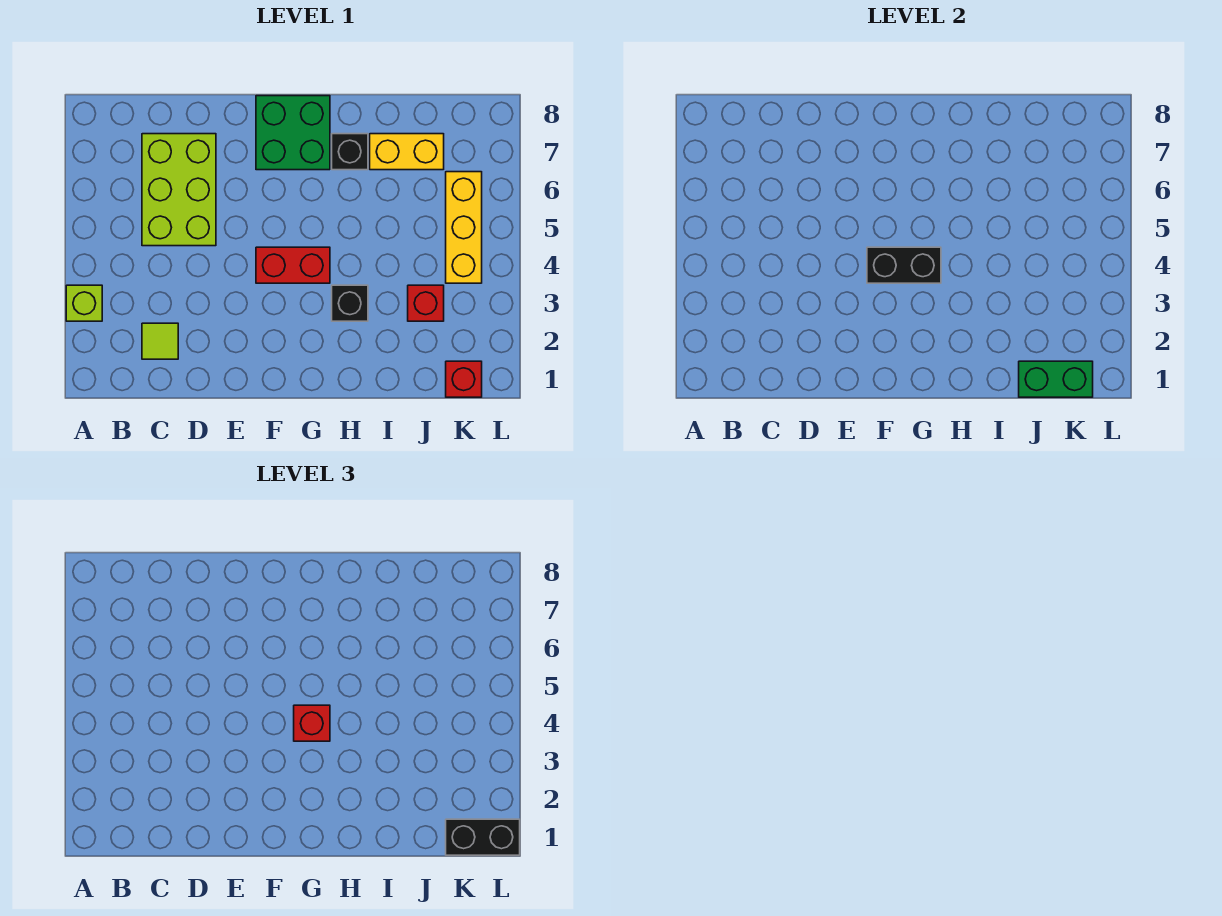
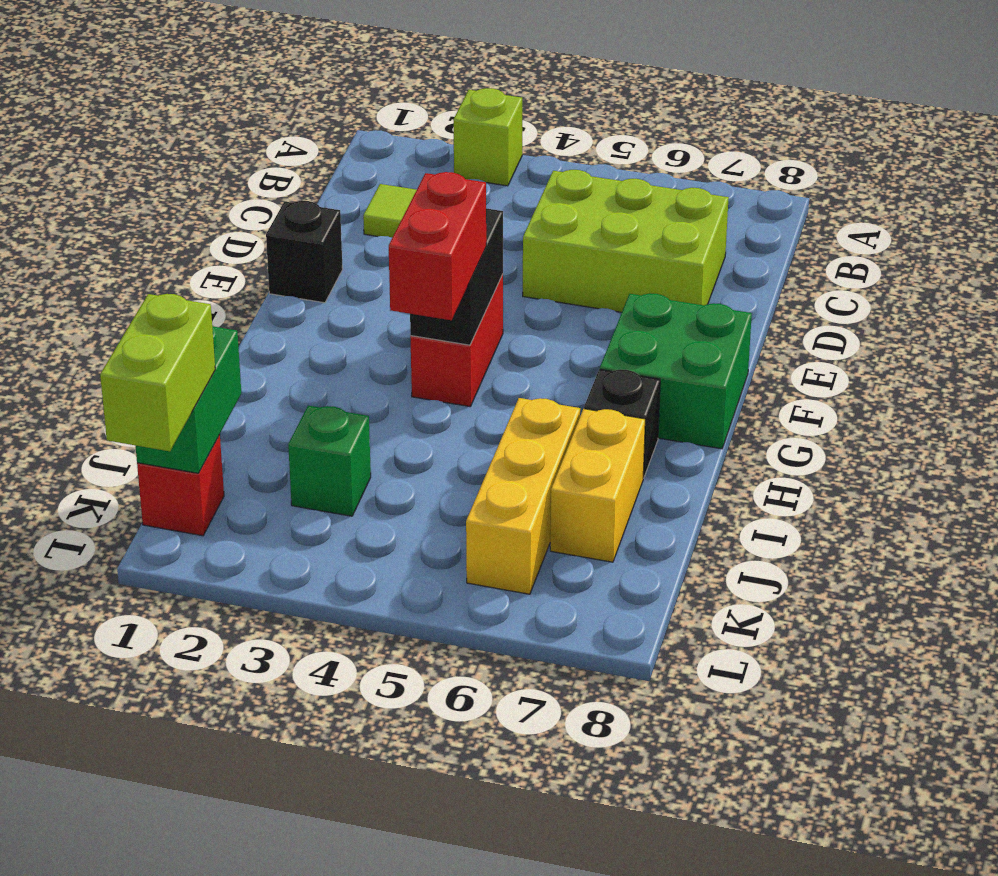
red 1x1 brick [294,705,330,741] -> red 1x2 brick [389,172,486,320]
black 1x1 brick [332,285,368,321] -> black 1x1 brick moved to [266,201,343,303]
red 1x1 brick [408,285,444,321] -> green 1x1 brick [288,406,371,516]
black 1x2 brick [446,819,520,855] -> lime 1x2 brick [100,294,215,451]
yellow 1x3 brick [446,172,482,283] -> yellow 1x3 brick turned to [466,398,580,594]

